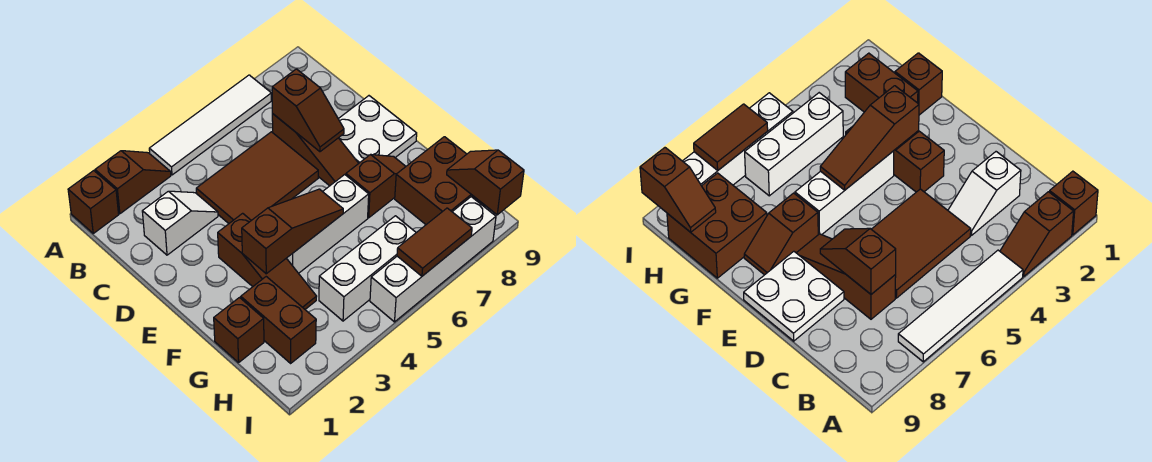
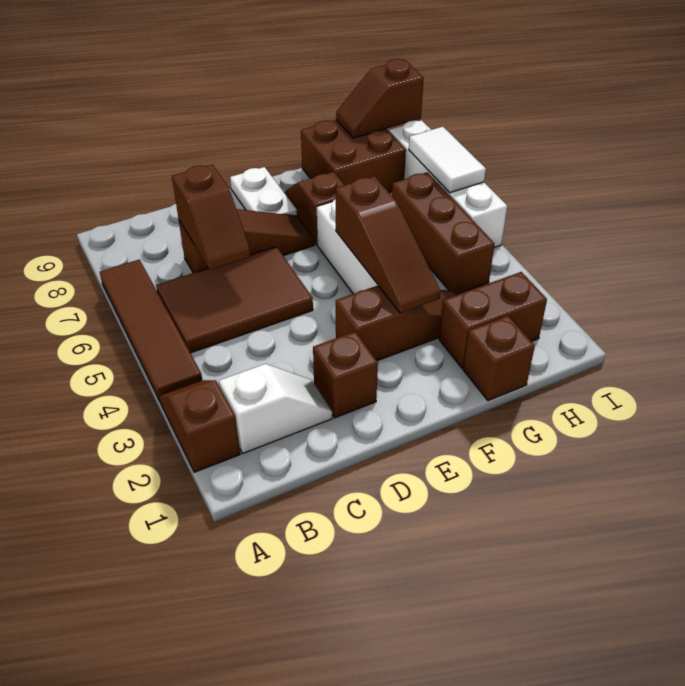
brown 1x1 brick [68,171,119,233] -> brown 1x1 brick moved to [313,331,378,418]
white 1x4 tile [149,75,271,175] -> brown 1x4 tile [100,259,202,401]
white 1x2 slope [142,191,218,255] -> white 1x2 slope turned to [219,364,332,453]
brown 2x3 tile [196,132,318,223] -> brown 2x3 tile turned to [156,247,313,353]
brown 1x2 slope [272,69,344,152] -> brown 1x2 slope turned to [172,164,251,270]
white 2x2 plate [339,96,417,163] -> white 1x2 plate [230,167,297,216]
brown 1x3 slope [242,189,343,274] -> brown 1x3 slope turned to [336,176,441,313]
white 1x3 brick [319,216,416,321] -> brown 1x3 brick [392,172,494,294]
brown 1x2 tile [397,208,472,276] -> white 1x2 tile [409,127,486,193]

